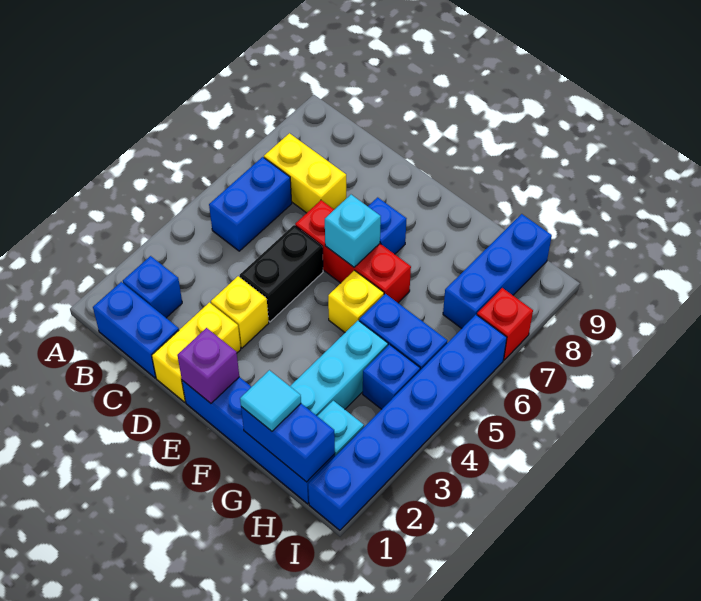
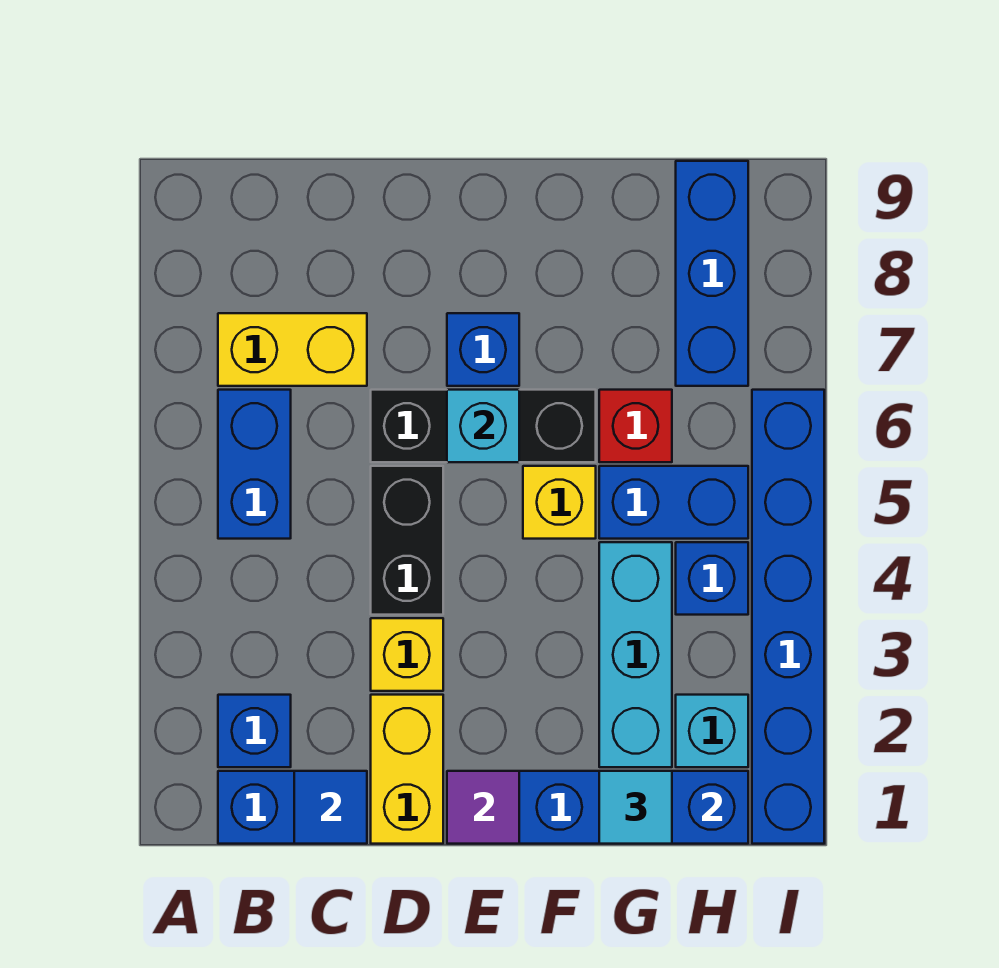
none -> blue 1x1 tile [294,771,367,844]
red 1x3 brick [295,200,411,303] -> black 1x3 brick [371,390,596,462]
purple 1x1 brick [177,328,239,403] -> purple 1x1 tile [447,771,519,844]
red 1x1 brick [477,288,533,360] -> red 1x1 brick moved to [599,390,672,462]

